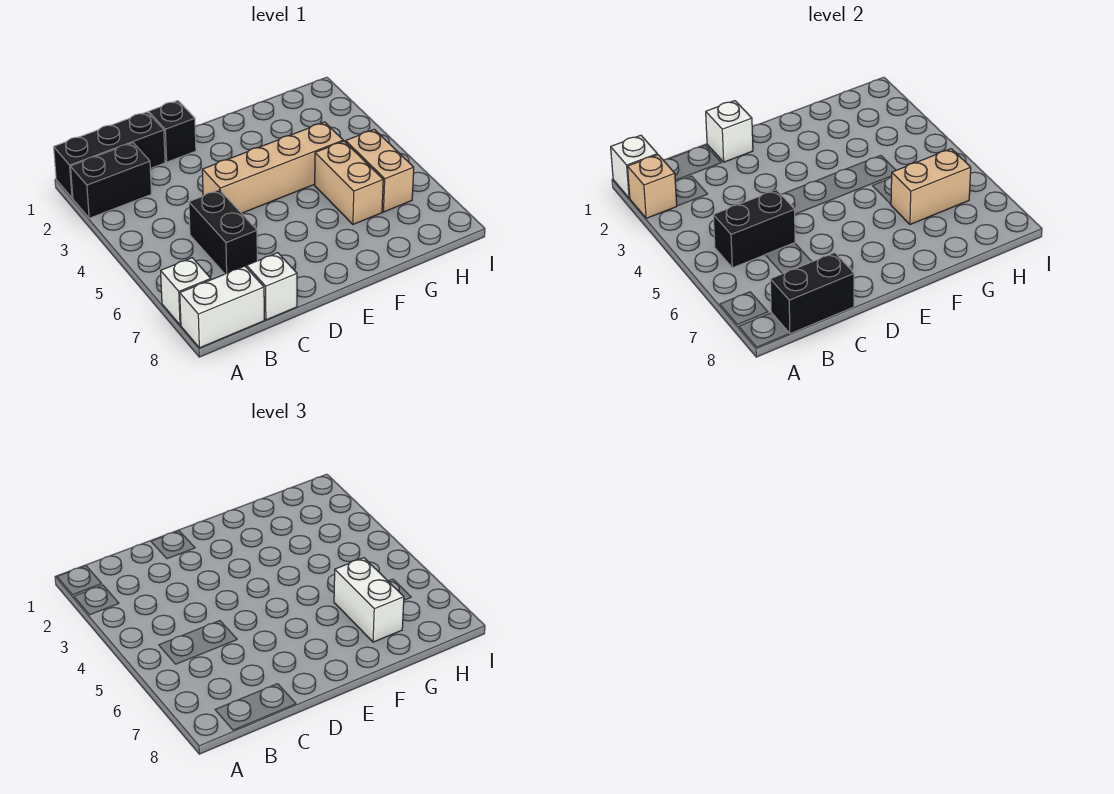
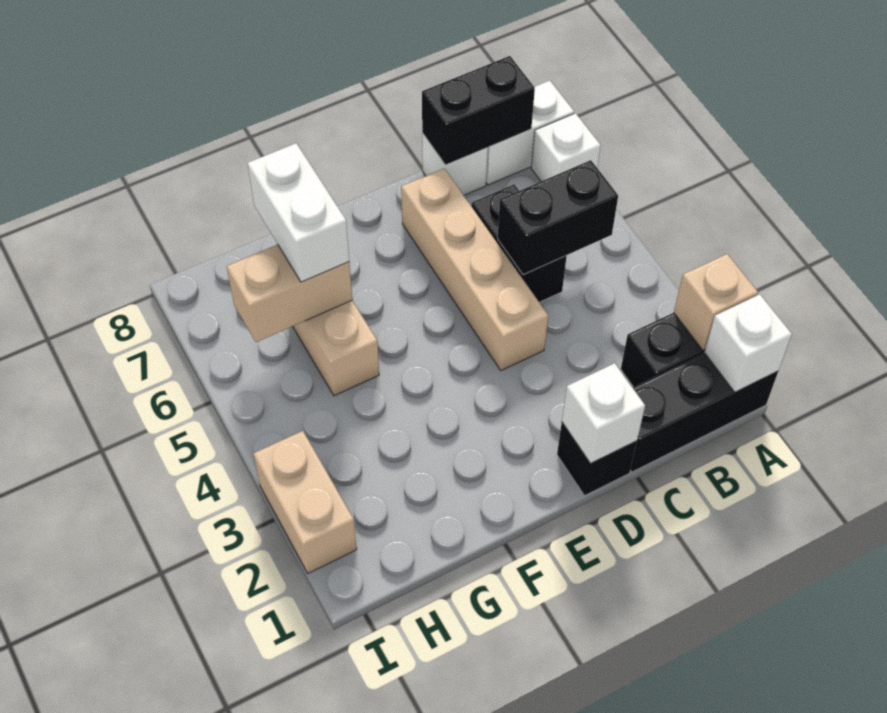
tan 1x4 brick [202,122,343,213] -> tan 1x4 brick turned to [401,168,548,370]
tan 1x2 brick [346,129,414,212] -> tan 1x2 brick moved to [254,431,357,573]

